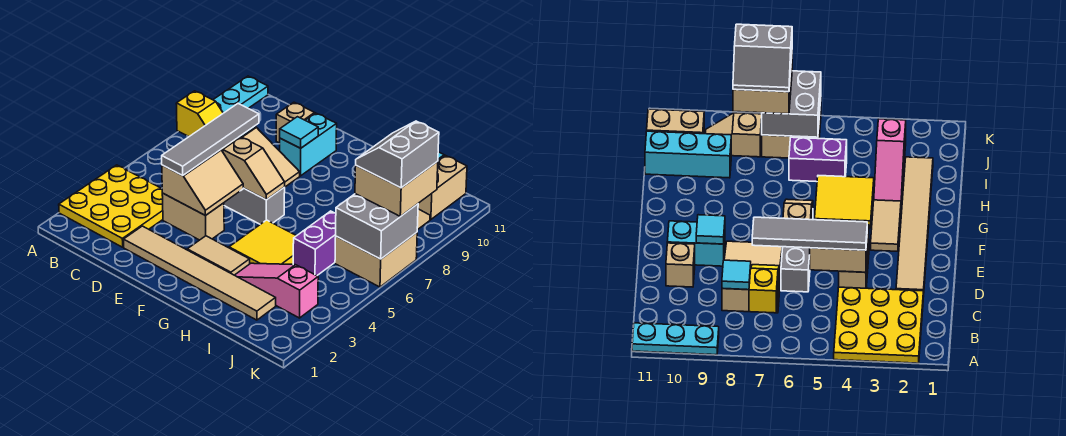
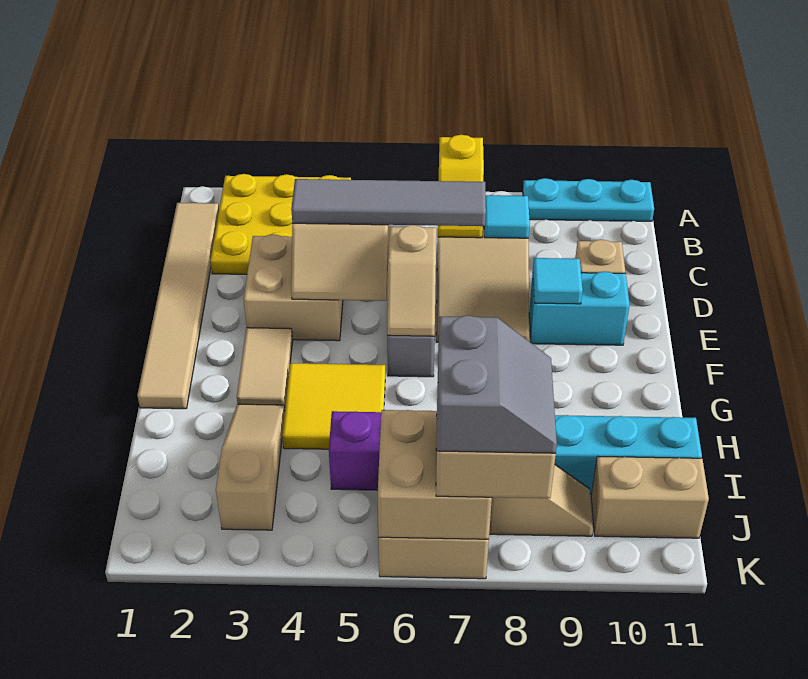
tan 1x6 tile [124,226,276,320] -> tan 1x6 tile moved to [137,203,219,409]
tan 1x2 brick [162,193,224,240] -> tan 2x2 brick [244,234,343,341]
pink 1x3 slope [235,263,318,318] -> tan 1x3 slope [216,404,285,530]
grey 2x2 brick [336,194,418,259] -> tan 2x2 brick [378,410,492,540]
grey 2x2 slope [356,121,439,188] -> grey 2x2 slope turned to [437,315,557,454]

